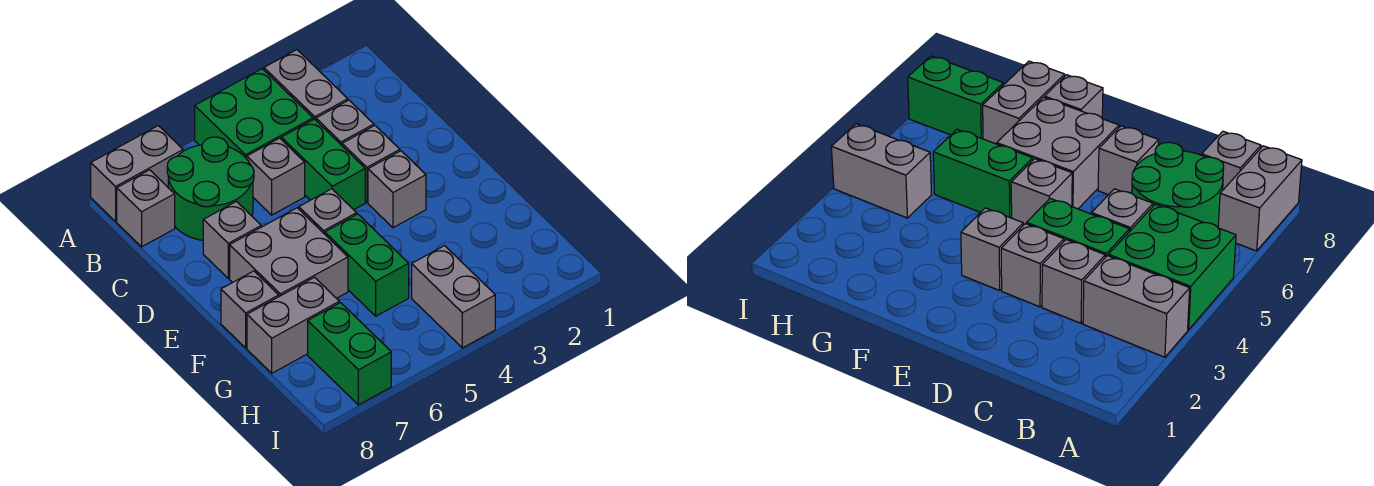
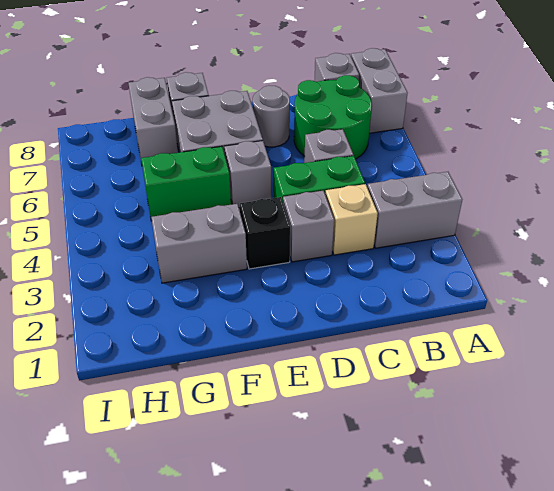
green 2x2 brick [195,69,313,159] -> none
grey 1x1 brick [316,100,374,145] -> tan 1x1 brick [325,184,378,255]
grey 1x1 brick [203,201,261,278] -> grey 1x1 round brick [253,86,290,147]
grey 1x1 brick [368,151,426,228] -> black 1x1 brick [240,197,290,269]
grey 1x2 brick [412,246,495,348] -> grey 1x2 brick moved to [151,204,247,283]
green 1x2 brick [308,303,391,405] -> none

